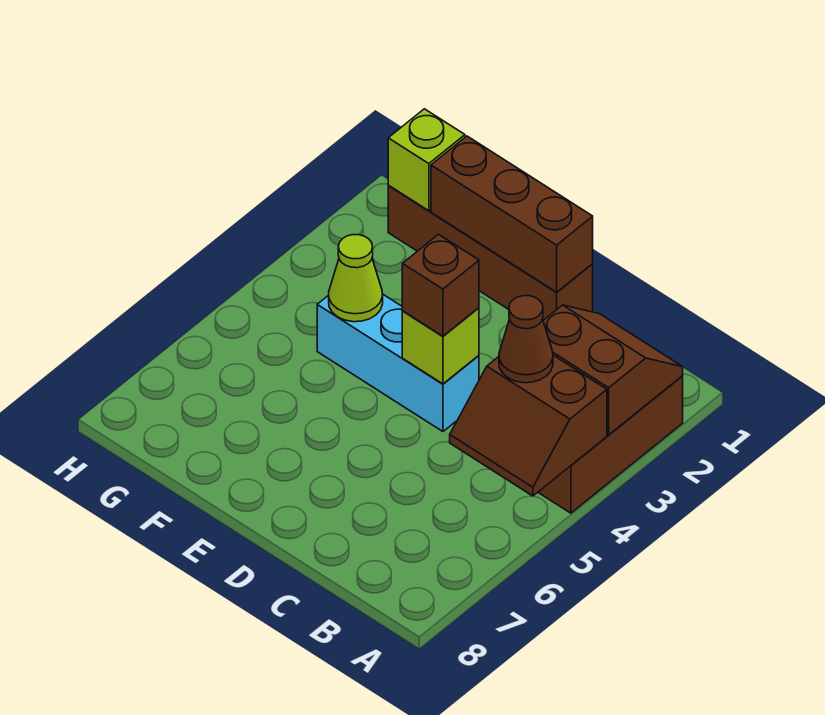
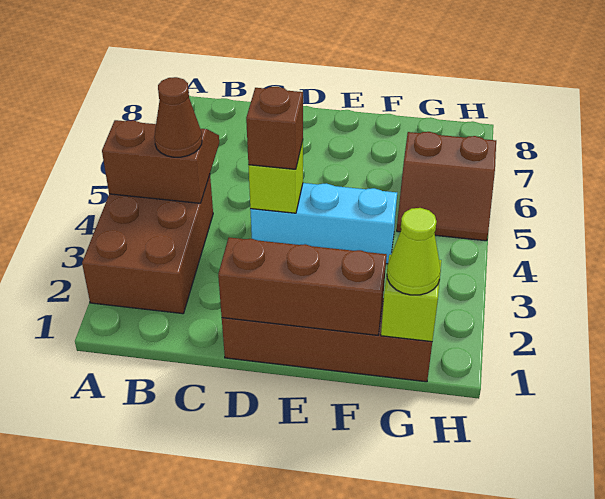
brown 2x2 slope [543,305,683,435] -> brown 2x2 slope moved to [397,132,496,241]
lime 1x1 cone [329,235,383,322] -> lime 1x1 cone moved to [387,208,441,295]

